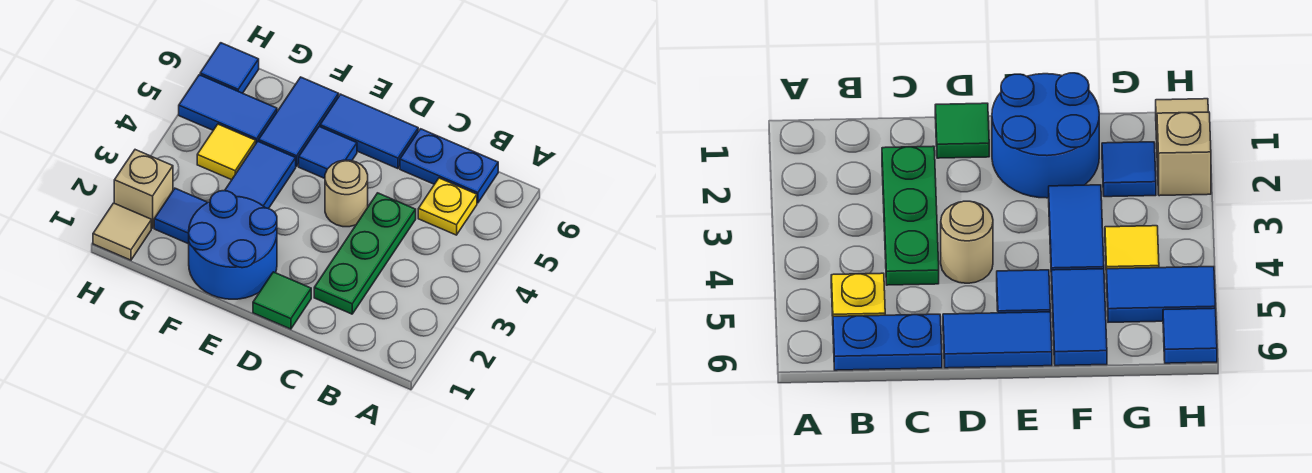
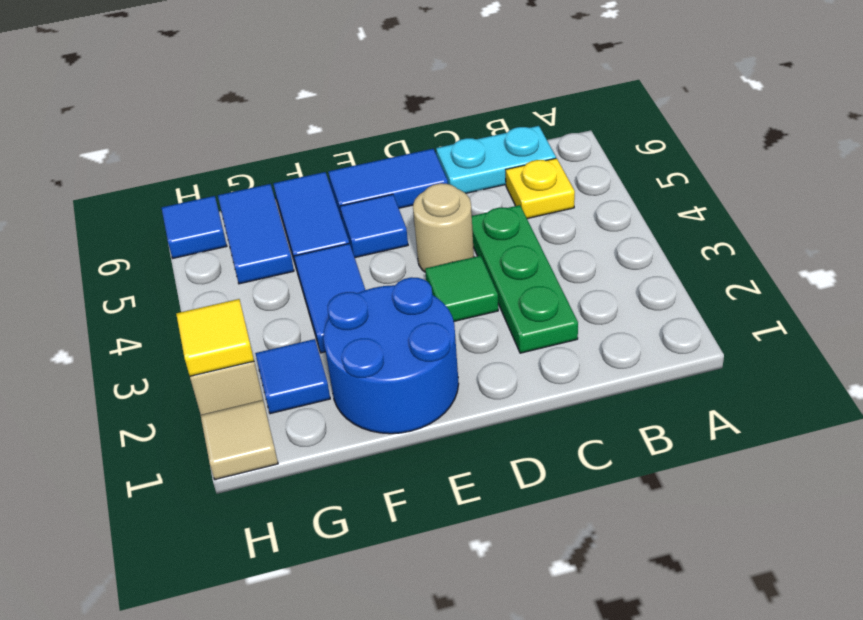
blue 1x2 plate [400,129,498,203] -> cyan 1x2 plate [436,126,556,193]
green 1x1 tile [253,272,311,329] -> green 1x1 tile moved to [425,256,498,321]
yellow 1x1 tile [197,124,256,180] -> yellow 1x1 tile moved to [176,299,254,376]
blue 1x2 tile [179,75,277,143] -> blue 1x2 tile turned to [218,184,294,284]

